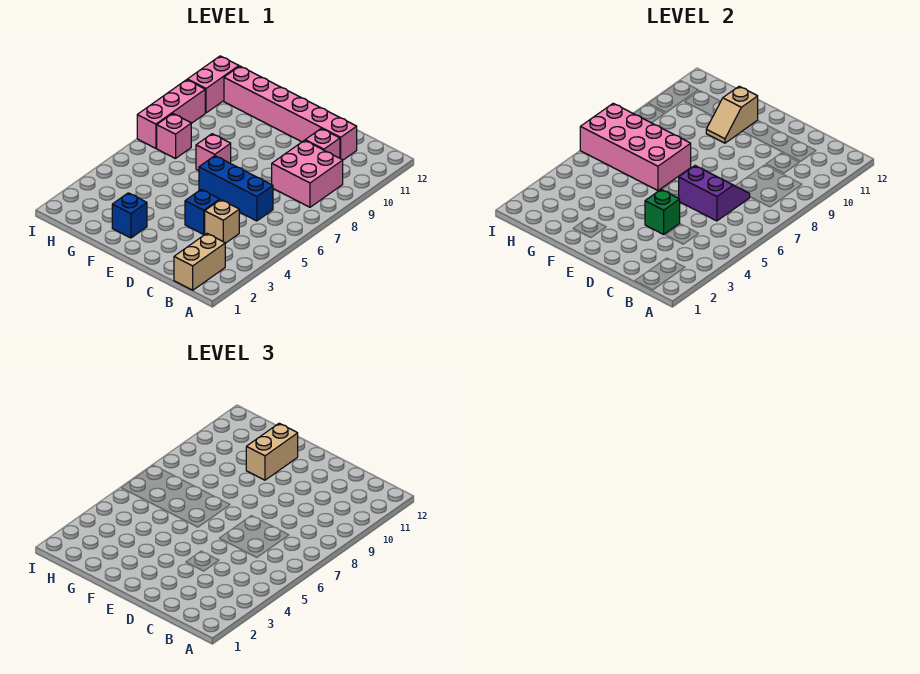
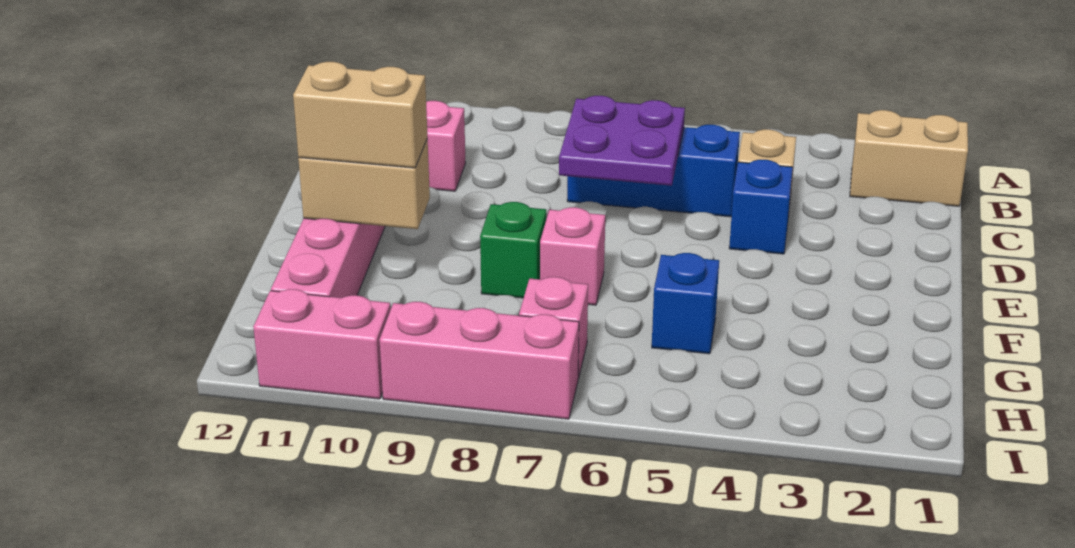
pink 2x2 brick [272,140,343,207] -> none
blue 1x3 brick [199,156,273,221] -> blue 1x3 brick turned to [567,125,740,217]
purple 2x2 slope [679,166,750,221] -> purple 2x2 plate [559,96,685,186]
green 1x1 brick [645,190,680,234] -> green 1x1 brick moved to [480,202,546,298]
blue 1x1 brick [112,193,147,238] -> blue 1x1 brick moved to [652,253,719,354]
pink 2x4 brick [580,103,691,191] -> none
tan 1x2 slope [706,86,758,143] -> tan 1x2 brick [298,139,430,229]

